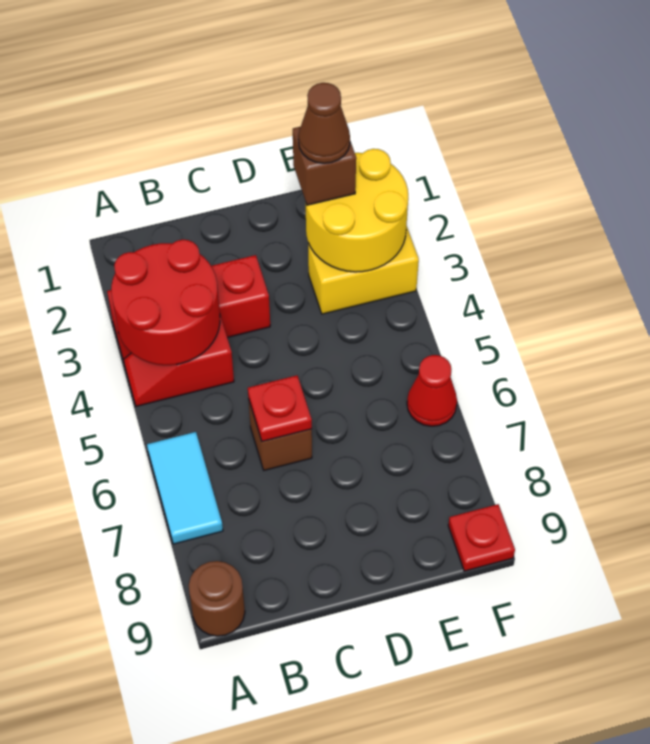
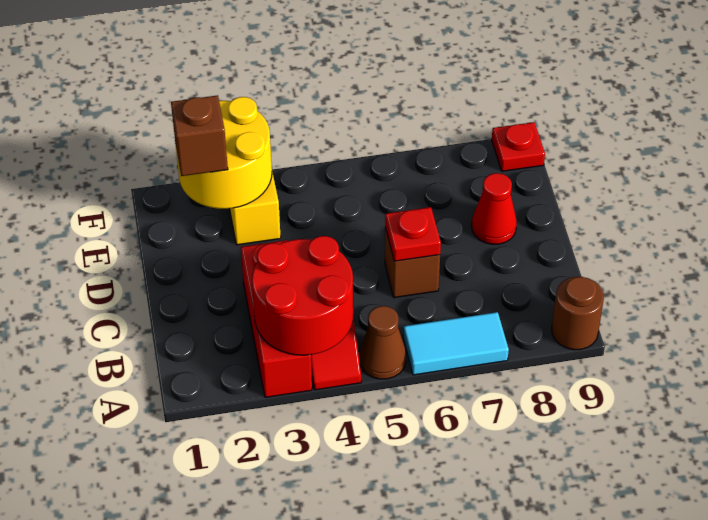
brown 1x1 cone [298,83,350,163] -> brown 1x1 cone moved to [359,306,406,379]
red 1x1 cone [407,355,457,426] -> red 1x1 cone moved to [472,173,517,244]

